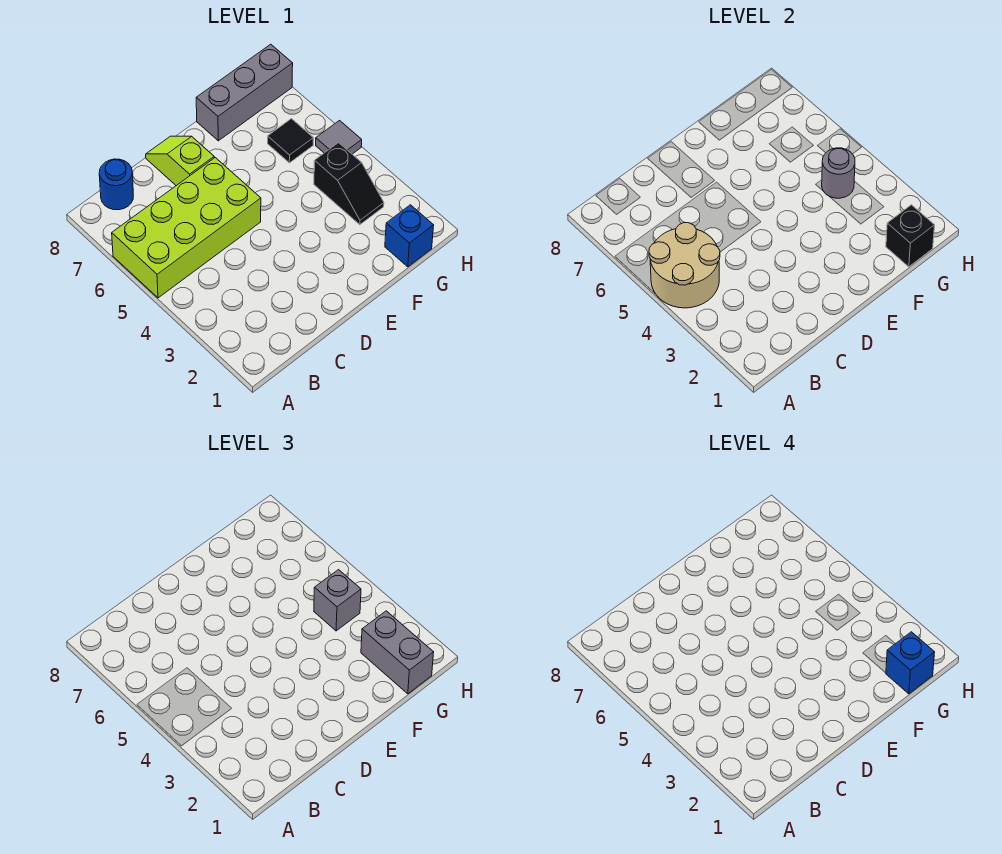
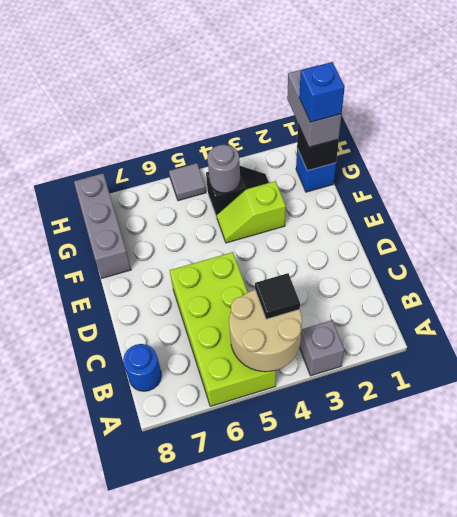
lime 1x2 slope [146,136,214,186] -> lime 1x2 slope moved to [217,181,286,243]
grey 1x2 brick [361,611,434,694] -> grey 1x2 brick turned to [287,65,342,147]
grey 1x1 brick [314,570,361,631] -> grey 1x1 brick moved to [300,320,344,376]
black 1x1 tile [268,119,313,163] -> black 1x1 tile moved to [255,273,300,319]

